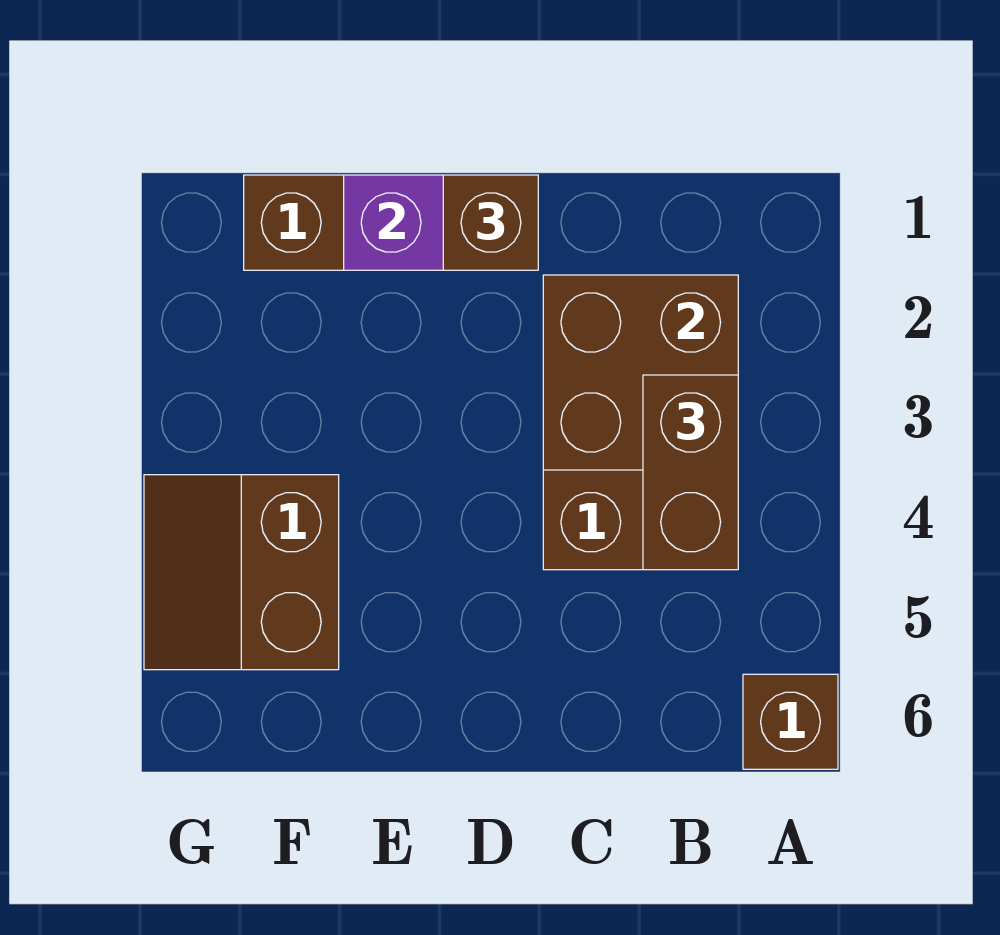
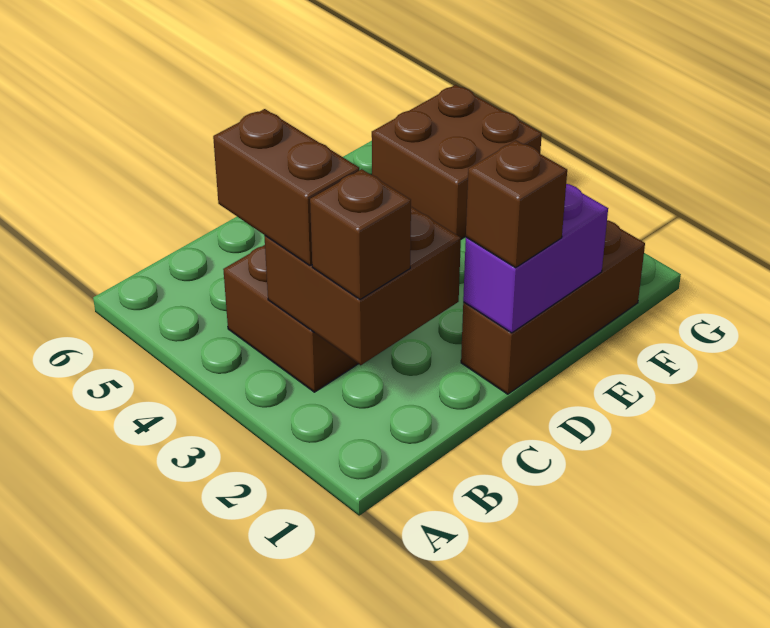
brown 1x1 brick [743,674,838,769] -> brown 1x1 brick moved to [310,169,411,300]
brown 2x2 slope [144,475,339,670] -> brown 2x2 brick [372,85,542,239]

